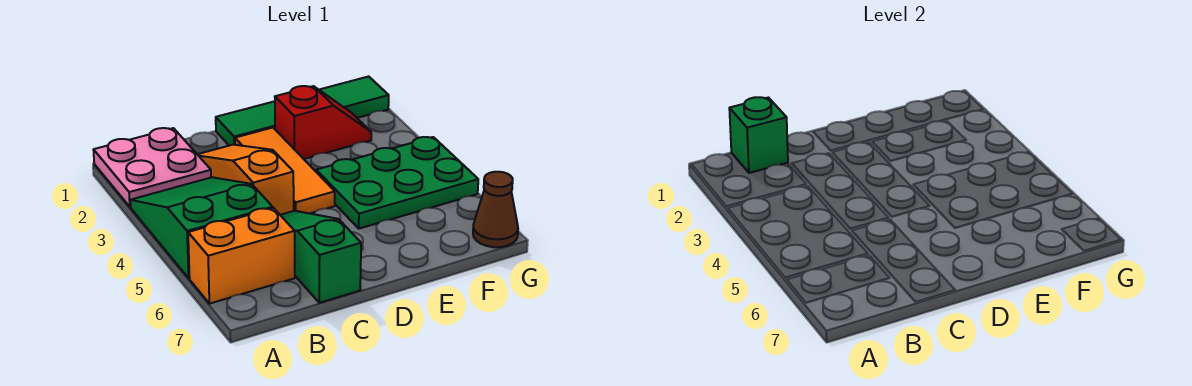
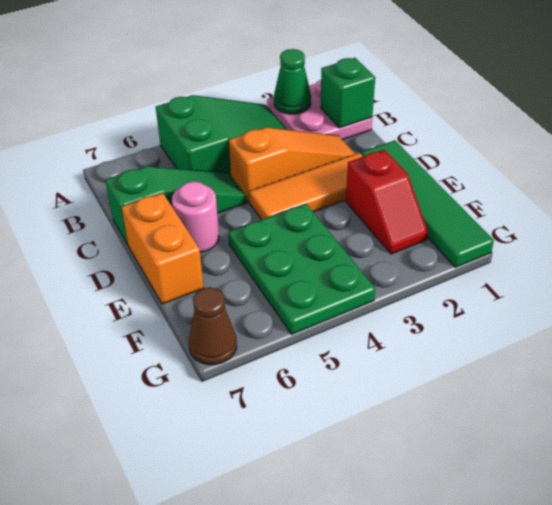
none -> green 1x1 cone [274,49,311,114]
orange 1x2 brick [188,208,295,304] -> orange 1x2 brick moved to [122,193,204,304]
none -> pink 1x1 round brick [172,181,219,252]

